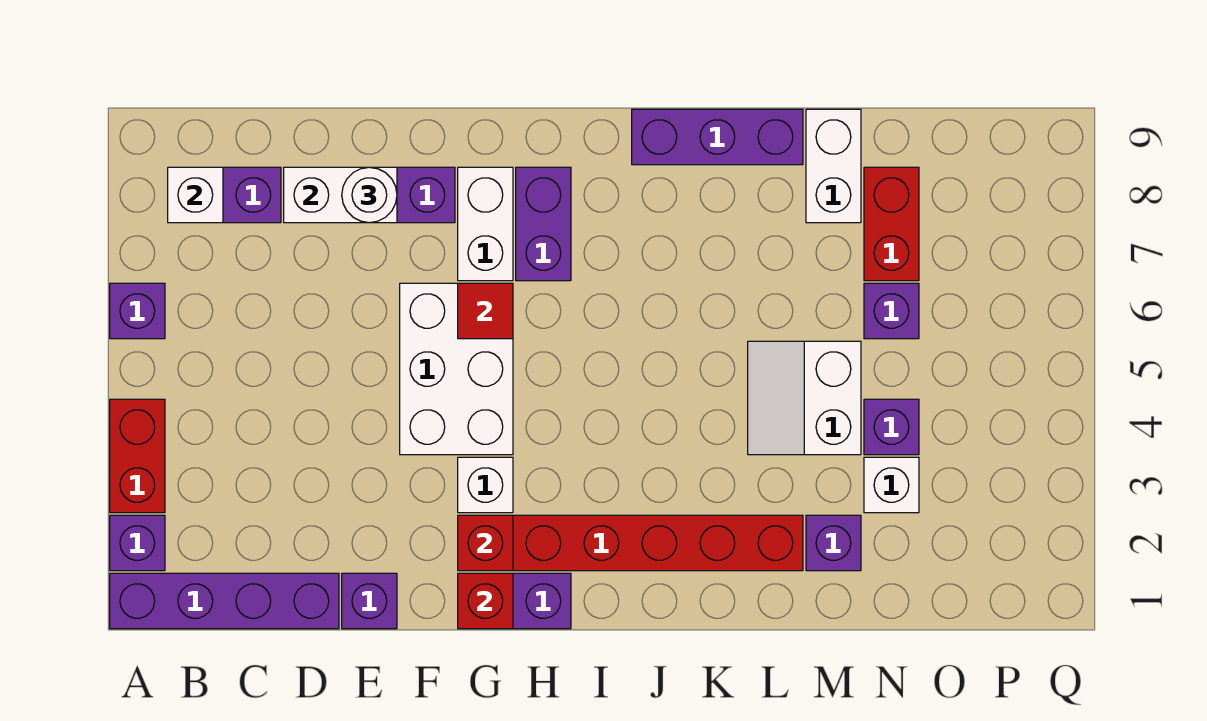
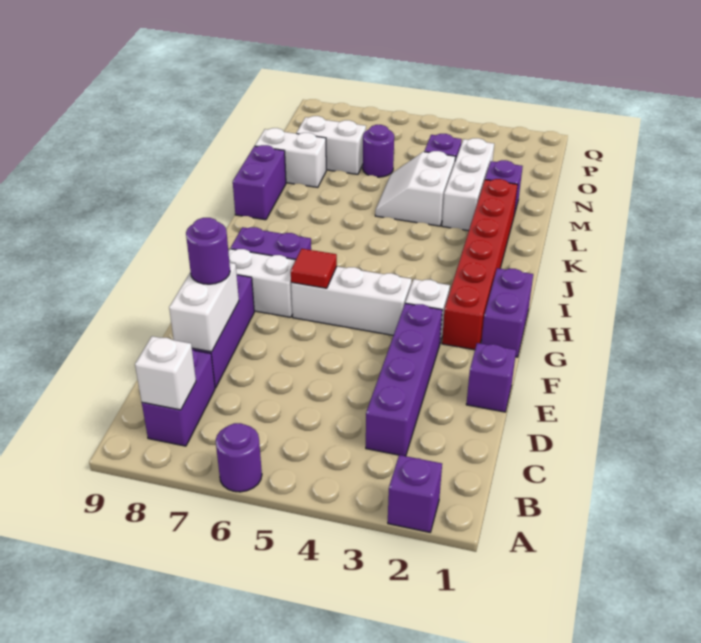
purple 1x4 brick [110,573,339,629] -> purple 1x4 brick moved to [366,303,442,456]
red 1x2 brick [110,399,165,513] -> none
purple 1x1 brick [110,283,165,339] -> purple 1x1 round brick [216,423,262,492]
white 1x1 round brick [342,167,397,223] -> purple 1x1 round brick [186,218,230,284]
white 2x3 brick [400,283,513,455] -> white 1x3 brick [291,267,412,335]
red 1x1 brick [458,573,513,629] -> none
red 1x1 brick [458,515,513,571] -> none
purple 1x3 brick [632,109,803,165] -> purple 1x2 brick [233,145,286,220]
white 2x2 slope [748,341,861,455] -> white 2x2 slope turned to [375,151,455,226]
white 1x1 brick [864,457,919,513] -> white 1x3 brick [442,138,494,231]
purple 1x1 brick [864,283,919,339] -> purple 1x1 round brick [363,125,394,177]
red 1x2 brick [864,167,919,281] -> white 1x2 brick [296,116,366,174]

